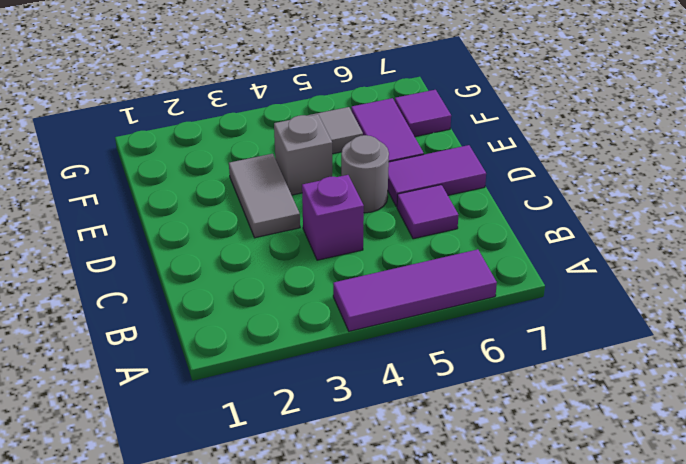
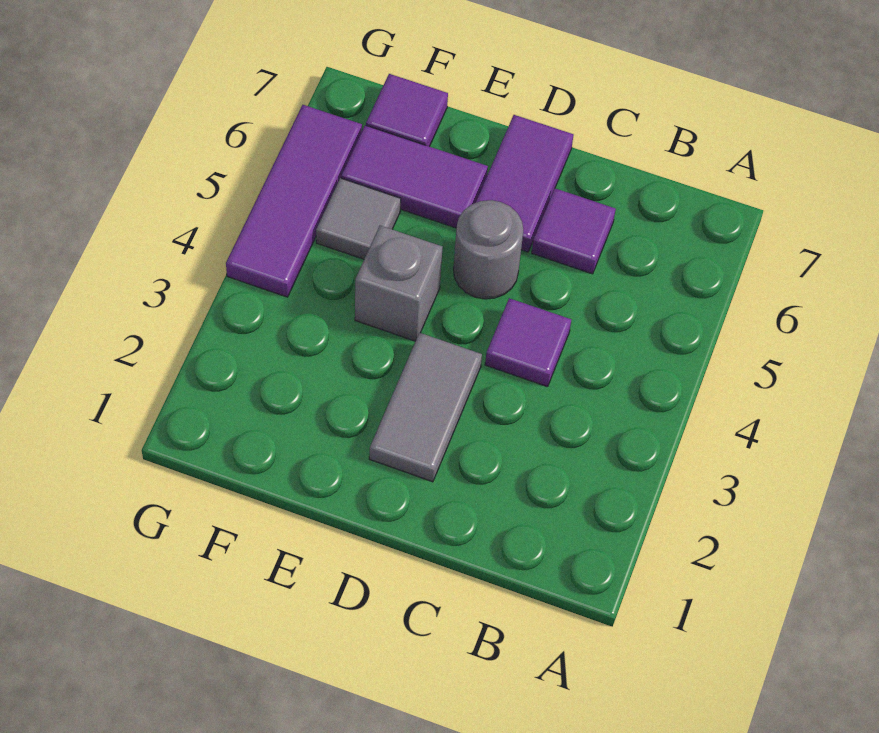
purple 1x3 tile [333,249,497,331] -> purple 1x3 tile moved to [226,105,362,297]
purple 1x1 brick [302,175,364,260] -> purple 1x1 tile [485,298,571,387]
grey 1x2 tile [229,154,300,238] -> grey 1x2 tile turned to [369,333,482,482]

